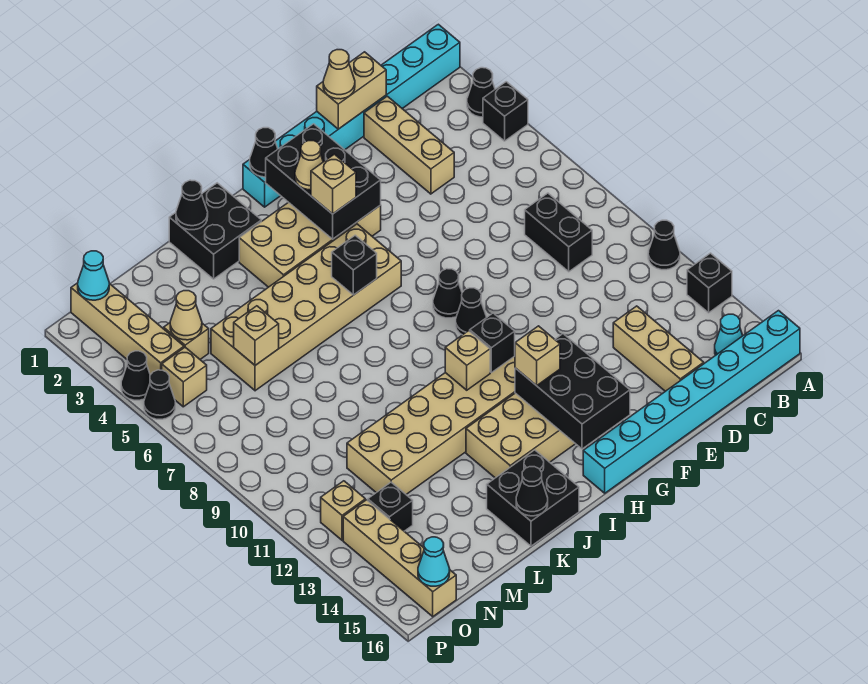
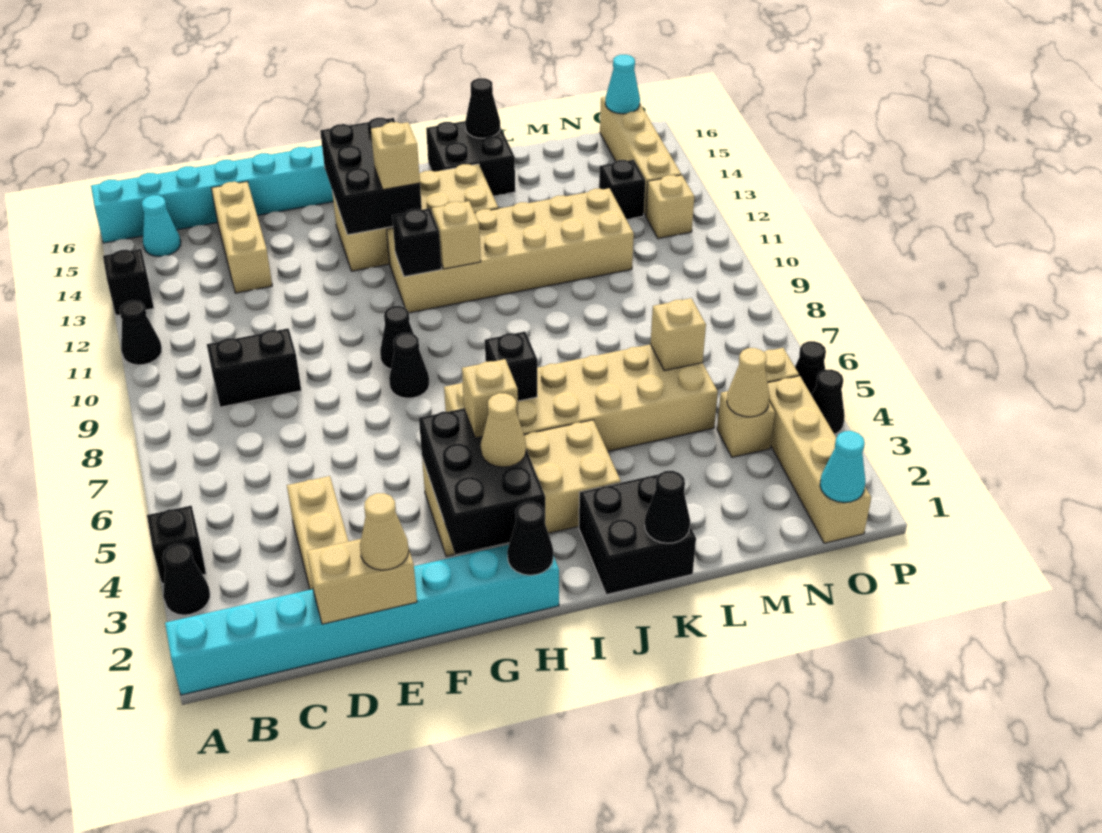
black 1x2 brick [525,193,592,272] -> black 1x2 brick turned to [207,328,301,407]

